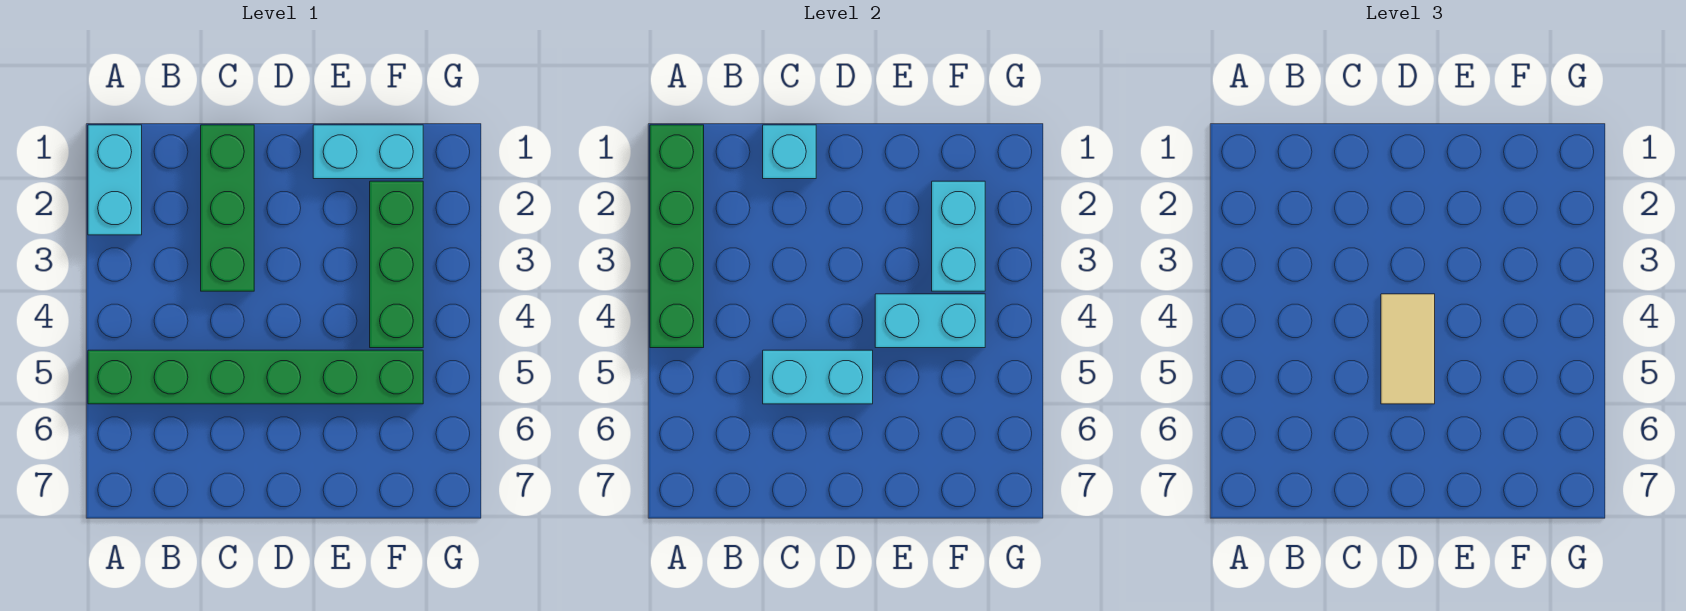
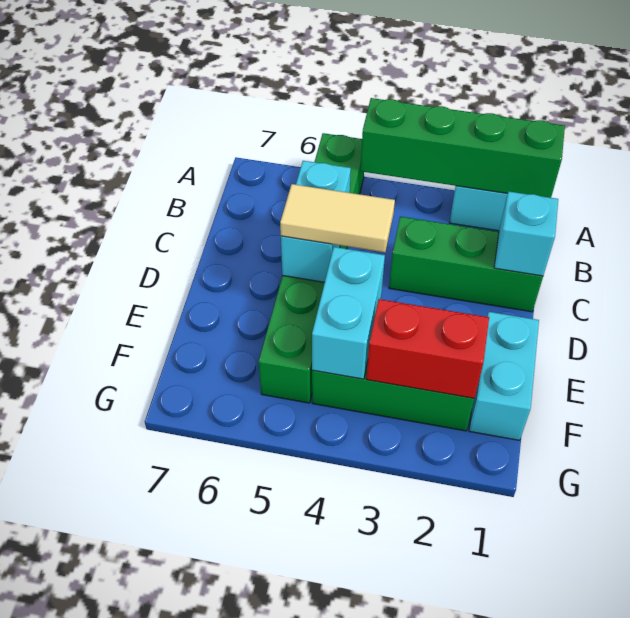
cyan 1x2 brick [932,181,985,291] -> red 1x2 brick [367,299,489,398]

